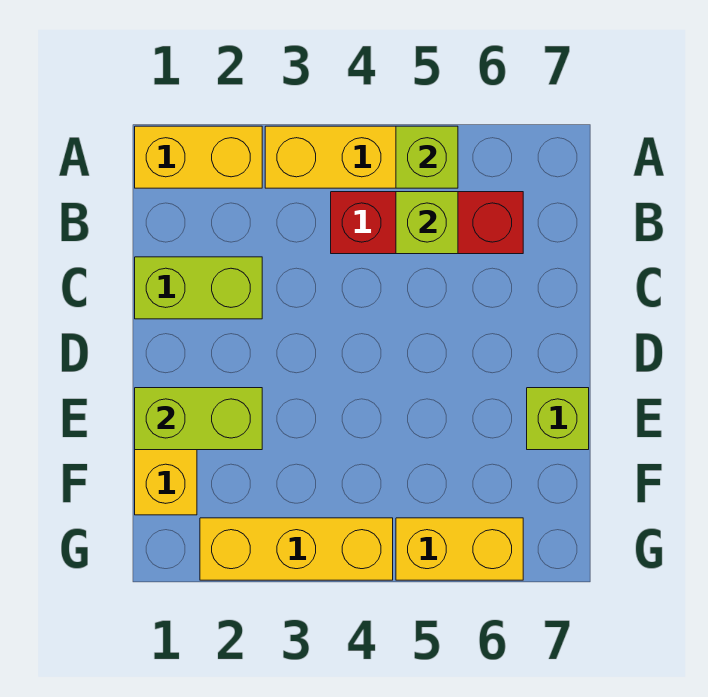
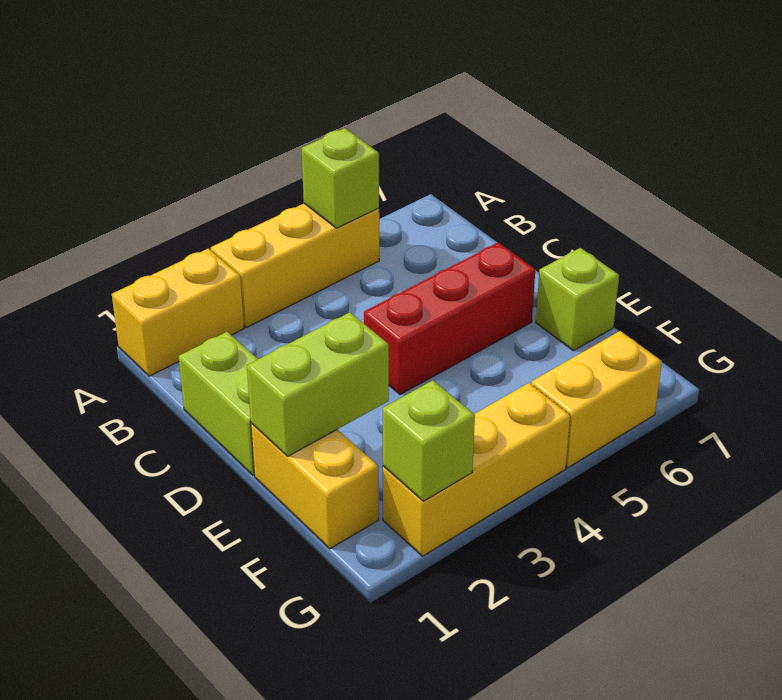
red 1x3 brick [331,192,523,254] -> red 1x3 brick moved to [364,242,535,395]
lime 1x1 brick [396,192,458,254] -> lime 1x1 brick moved to [383,380,475,501]
lime 1x2 brick [135,257,262,319] -> lime 1x2 brick turned to [178,332,258,475]

